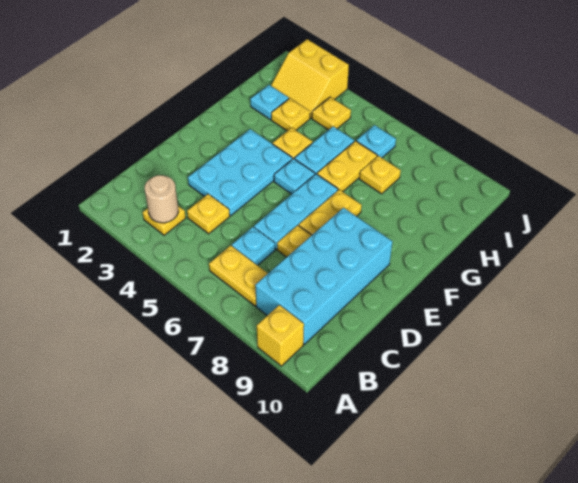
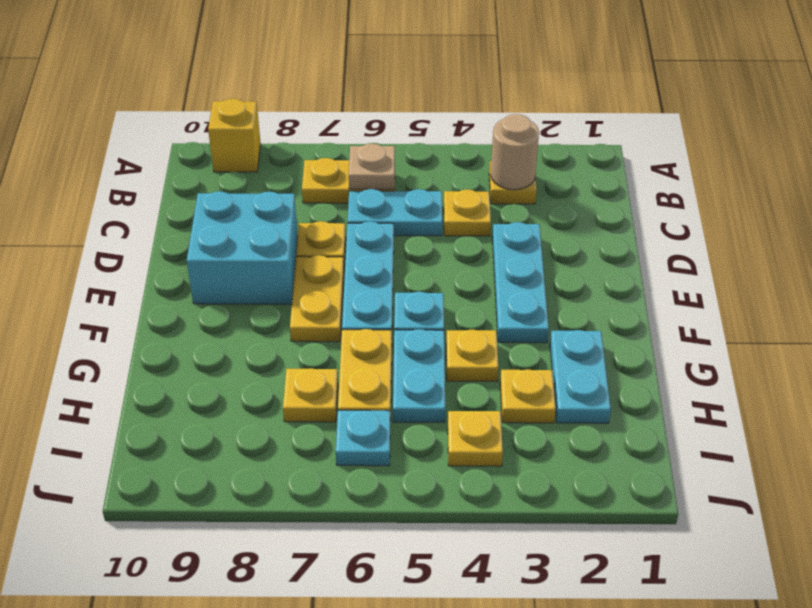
none -> tan 1x1 plate [349,144,395,189]
cyan 2x4 brick [255,208,392,344] -> cyan 2x2 brick [187,191,298,304]
cyan 1x1 plate [232,227,275,265] -> cyan 1x2 plate [348,189,442,236]
cyan 2x3 plate [188,129,292,216] -> cyan 1x3 plate [492,222,549,343]
cyan 1x1 plate [250,85,289,119] -> cyan 1x2 plate [550,330,611,423]
yellow 2x2 slope [271,39,349,118] -> none

